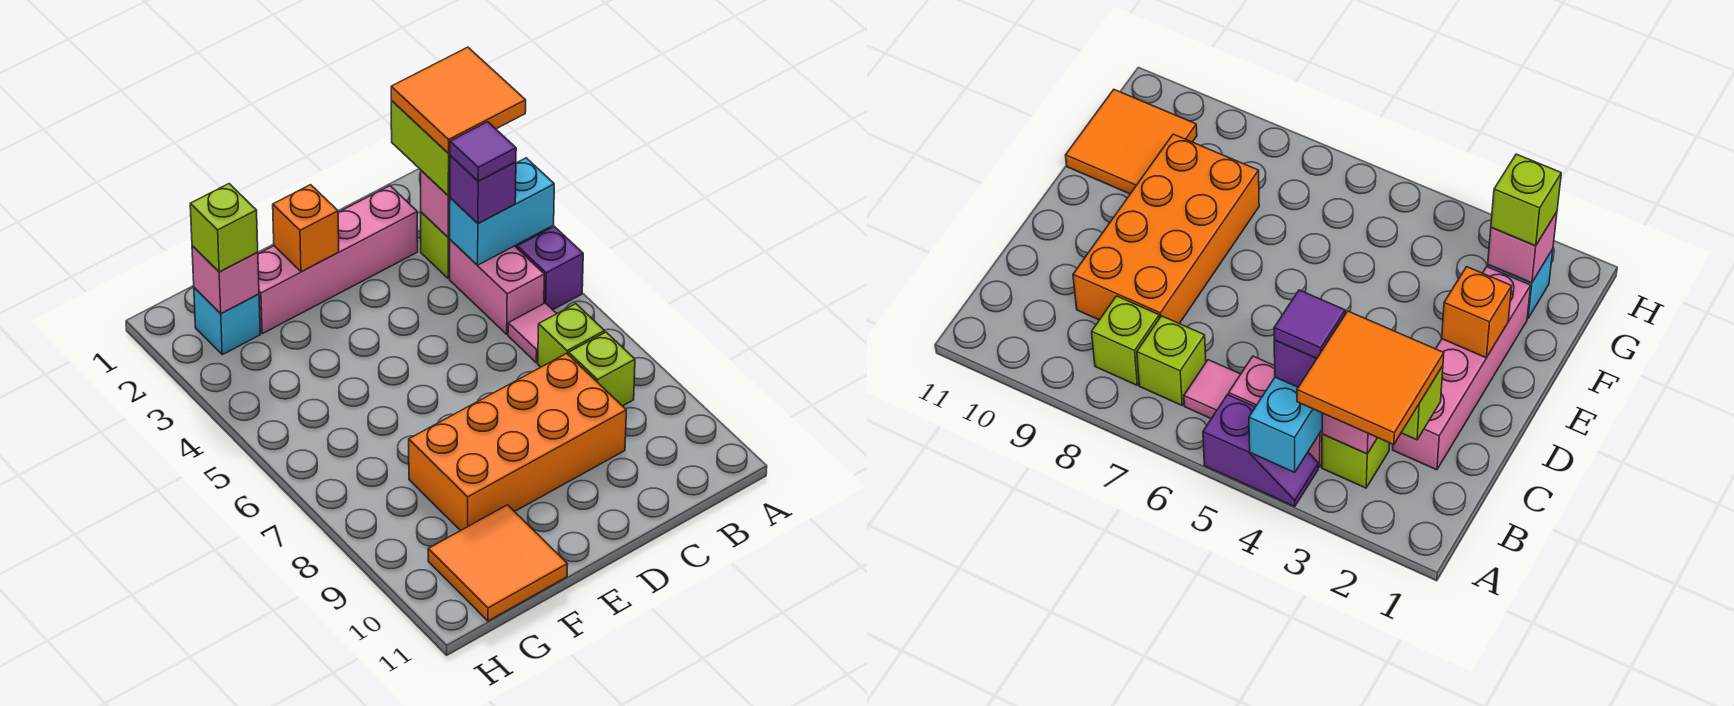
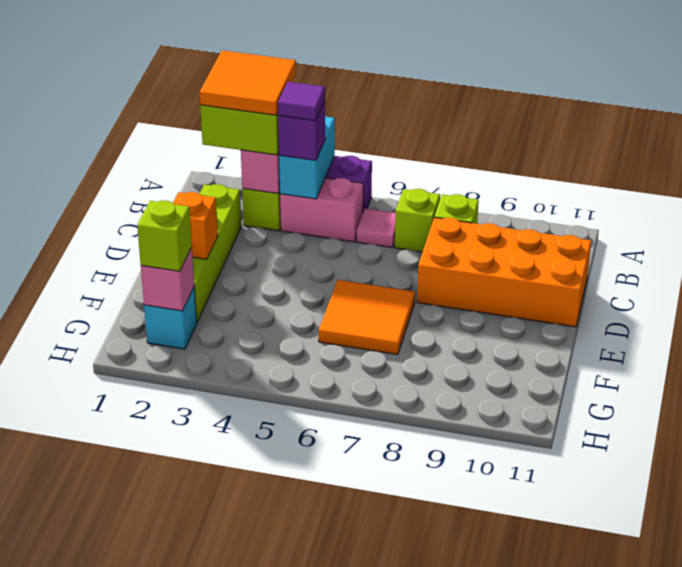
pink 1x4 brick [258,186,418,334] -> lime 1x4 brick [193,184,241,322]
orange 2x4 brick [409,353,626,531] -> orange 2x4 brick turned to [417,218,591,327]
orange 2x2 tile [428,505,568,621] -> orange 2x2 tile moved to [319,280,415,355]

